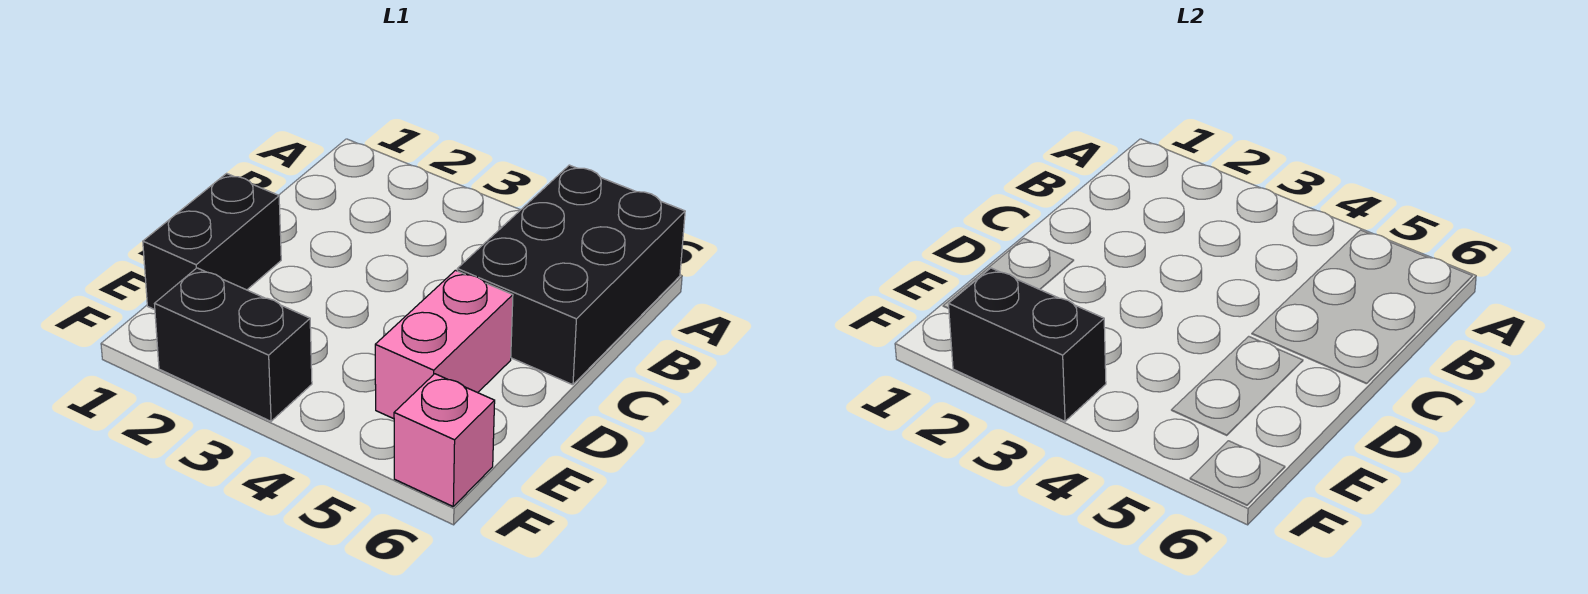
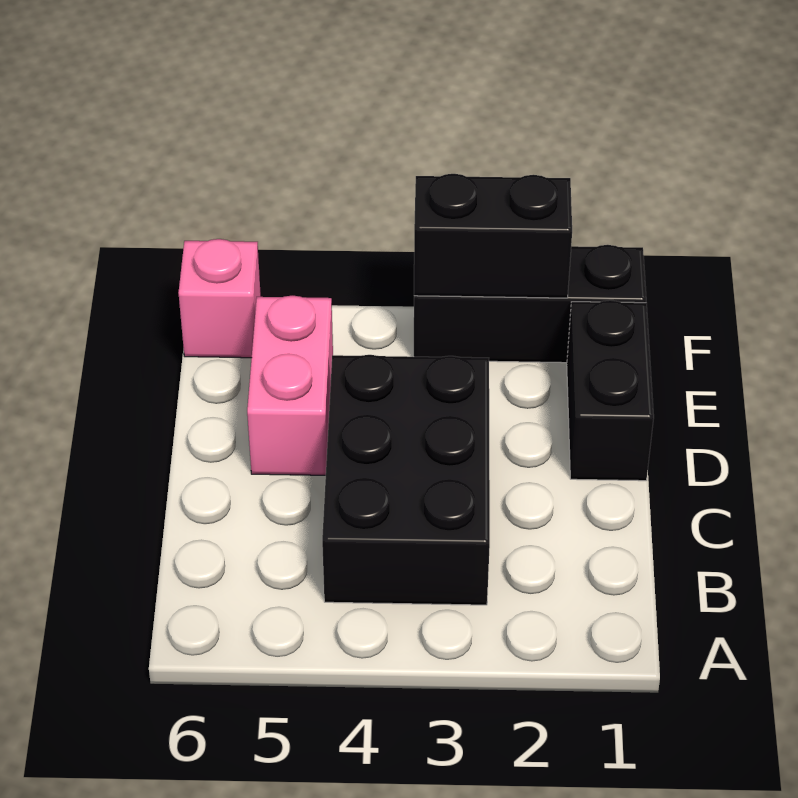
black 2x3 brick [457,165,685,385] -> black 2x3 brick moved to [322,355,490,605]
black 1x2 brick [154,268,312,421] -> black 1x3 brick [414,245,646,363]

